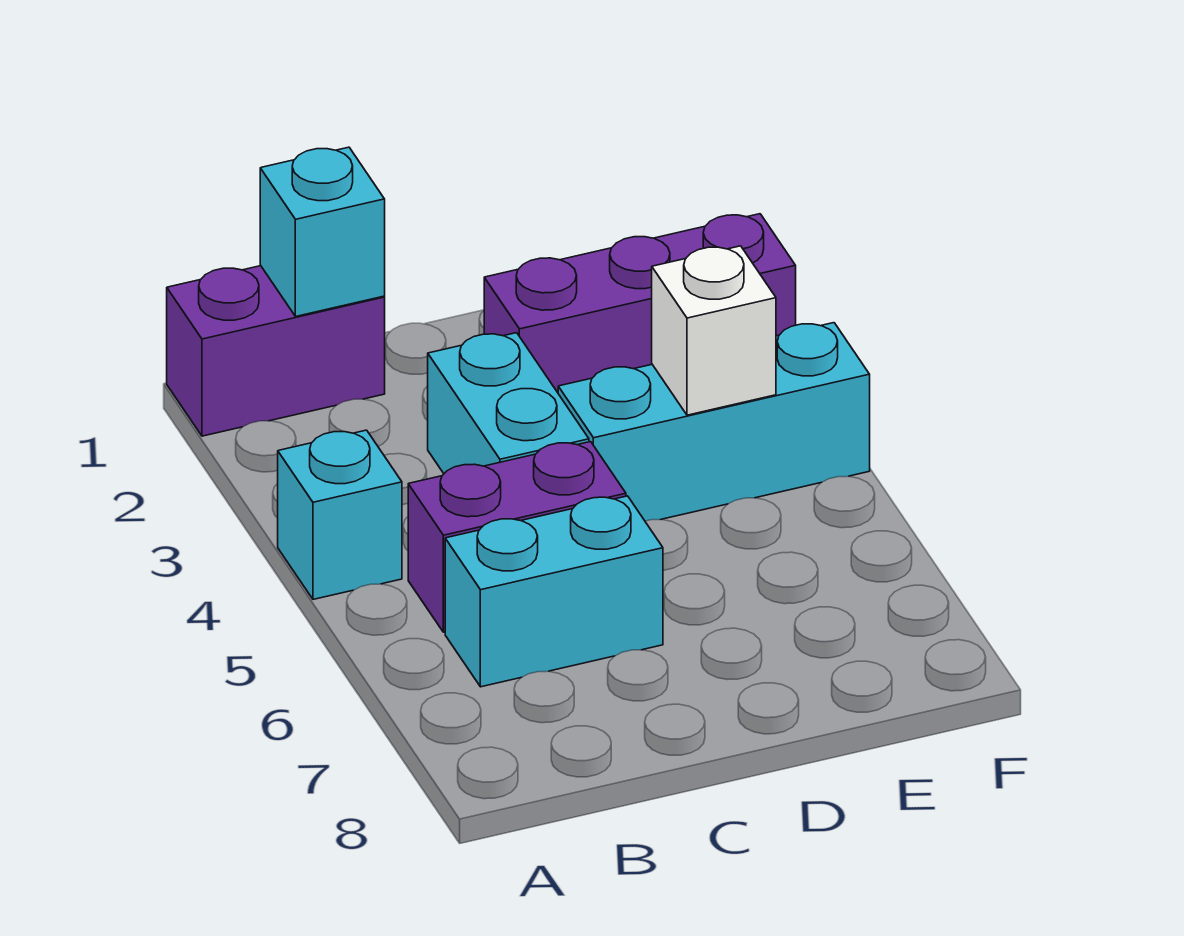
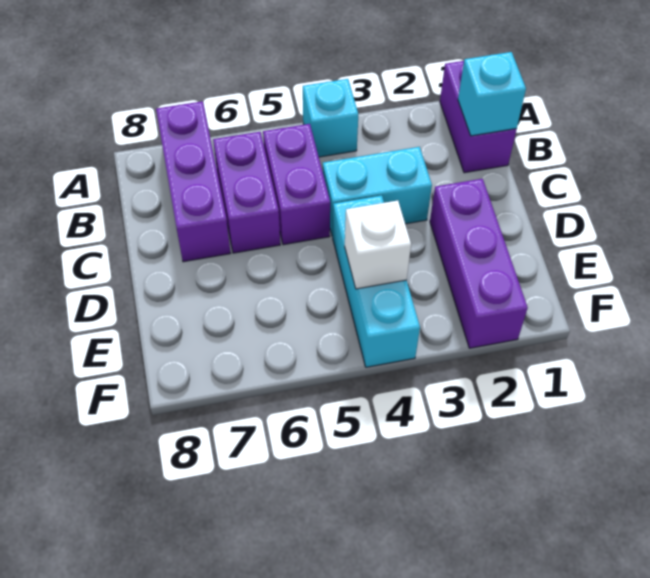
none -> purple 1x3 brick [156,101,230,262]
cyan 1x2 brick [445,496,663,687] -> purple 1x2 brick [213,132,280,253]

